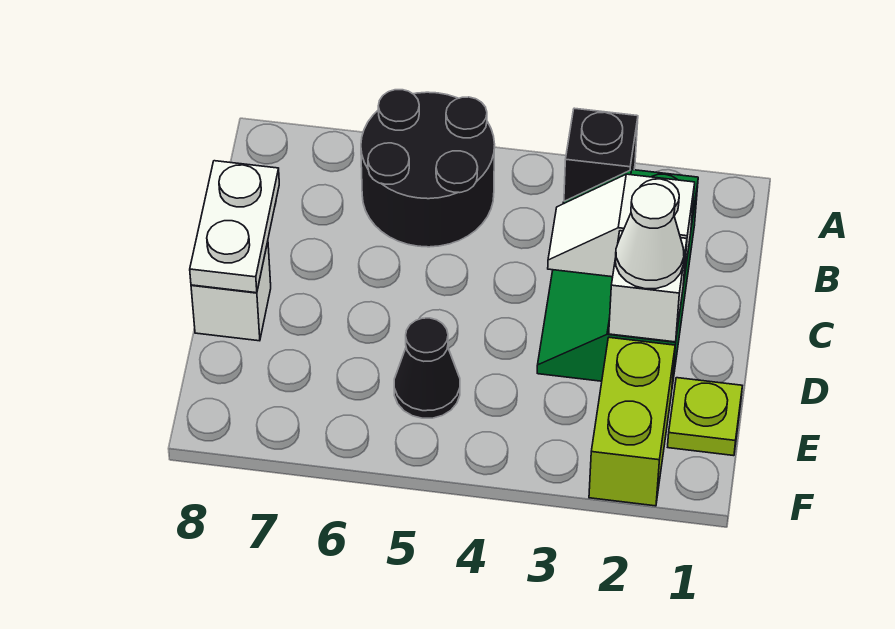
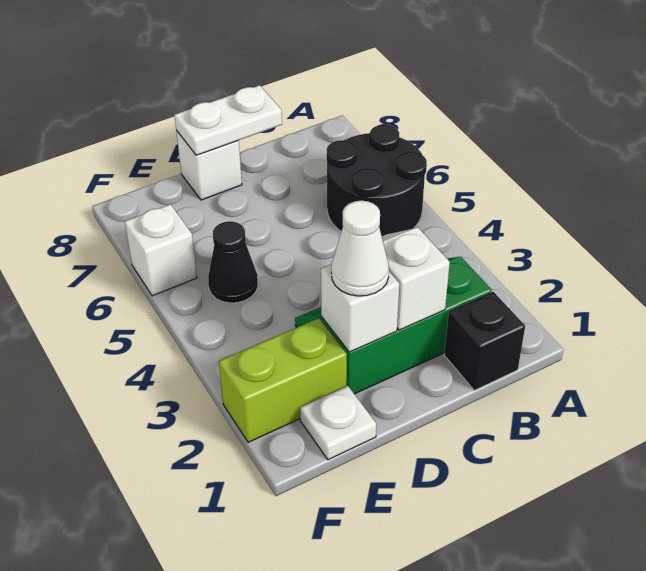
black 1x1 brick [564,108,638,201] -> black 1x1 brick moved to [444,292,525,390]
lime 1x1 plate [668,378,742,456] -> white 1x1 plate [300,386,376,460]
none -> white 1x1 brick [125,204,197,296]

